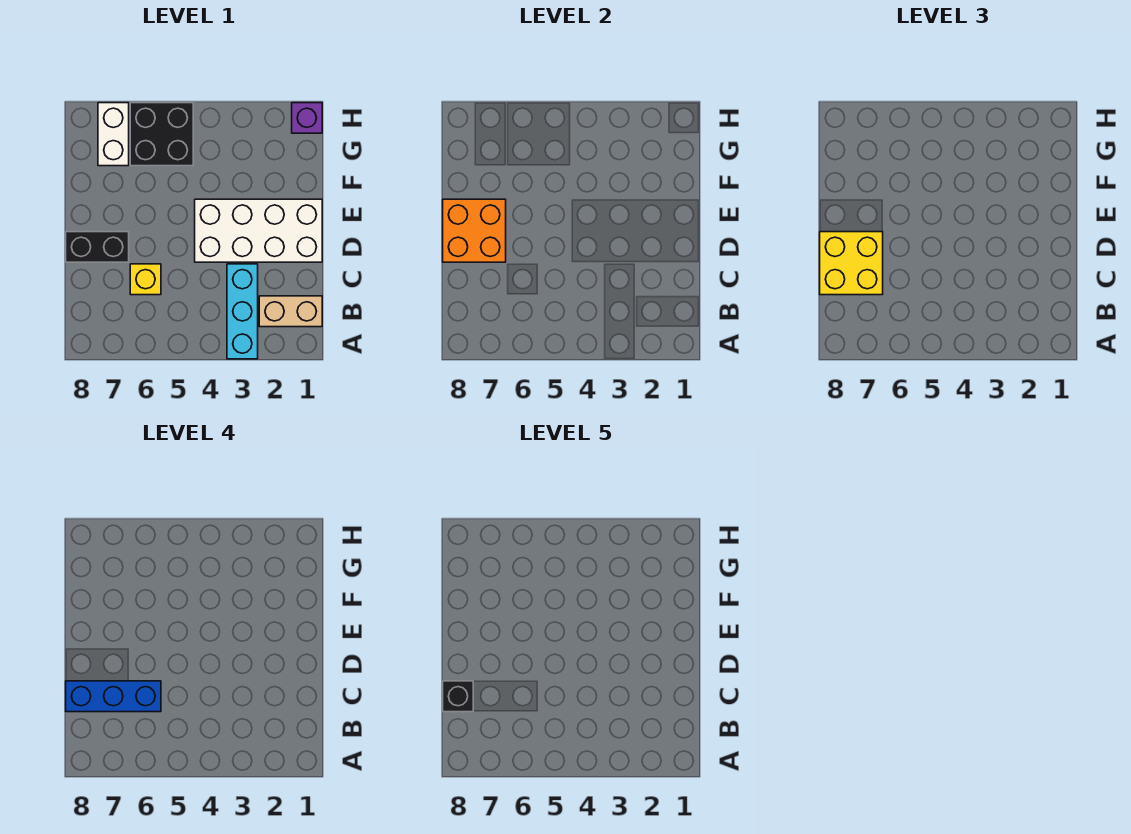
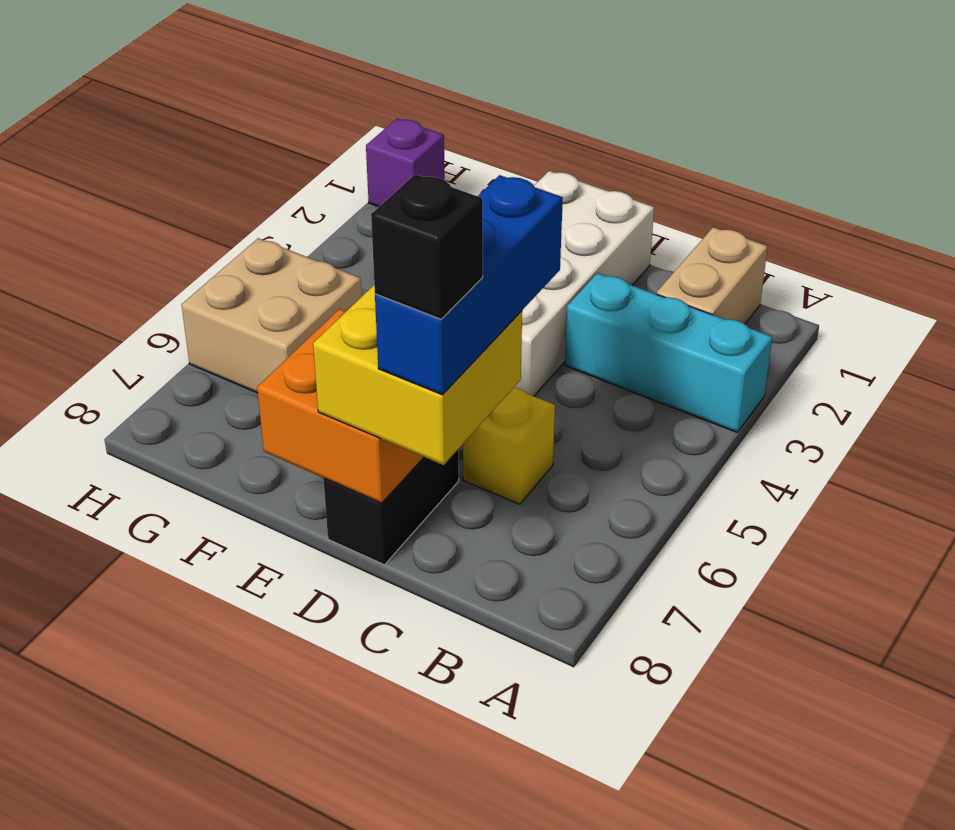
black 2x2 brick [130,103,193,166] -> tan 2x2 brick [181,238,362,393]
white 1x2 brick [98,103,129,166] -> none

